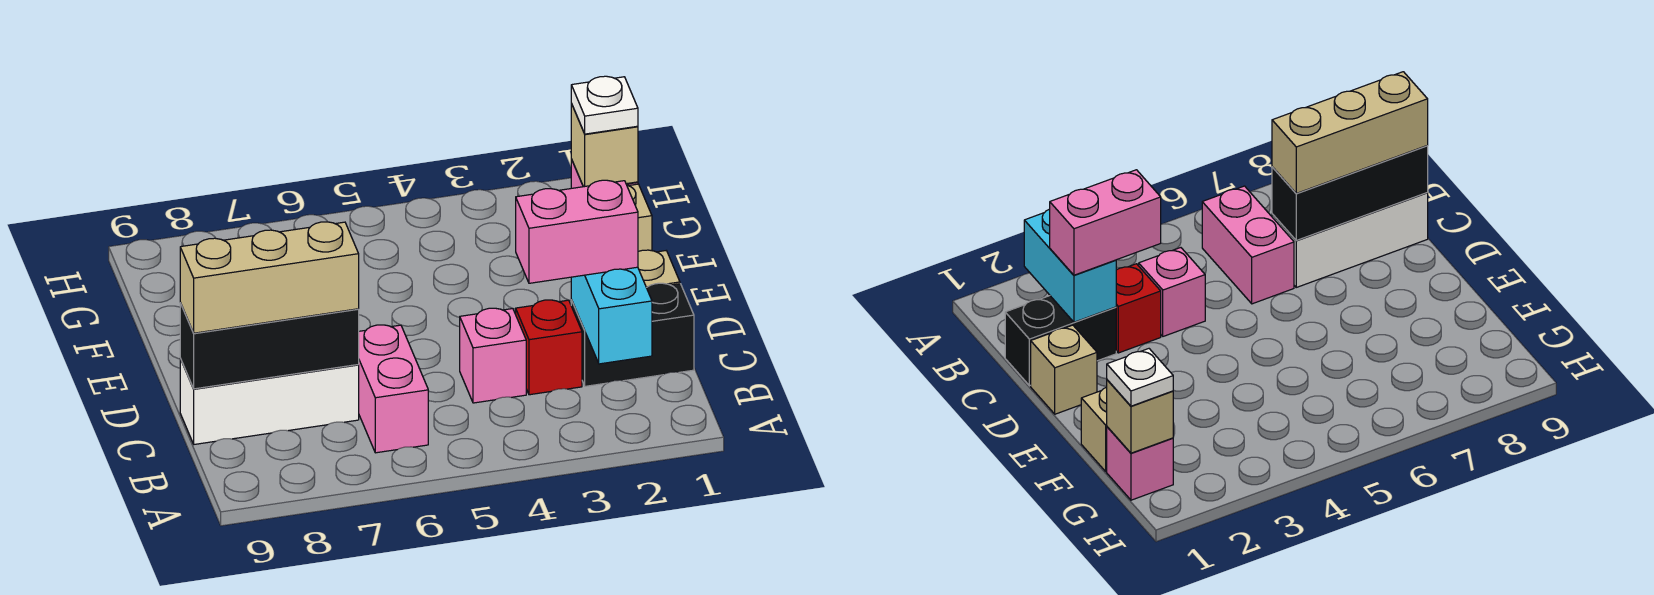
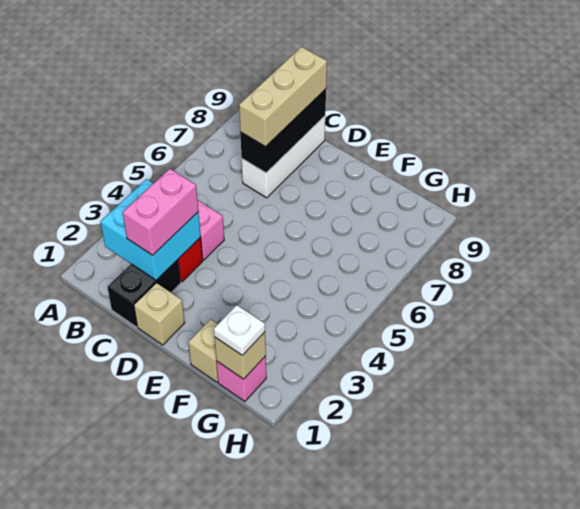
cyan 1x2 brick [571,267,652,364] -> cyan 2x2 brick [101,179,201,280]
pink 1x2 brick [358,325,428,453] -> none

